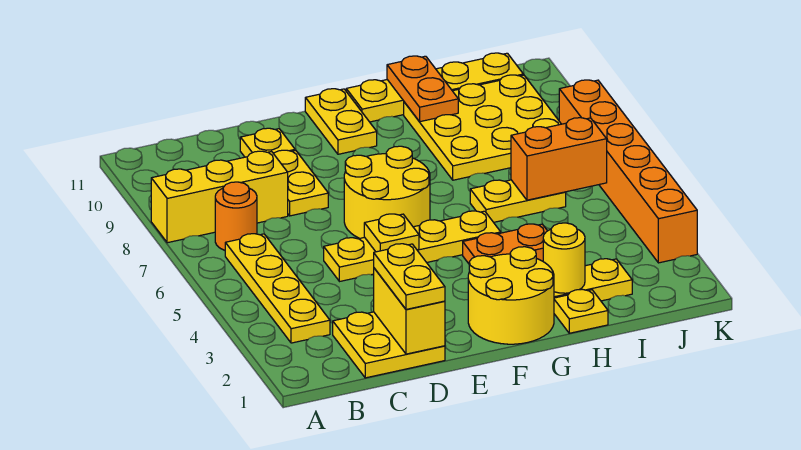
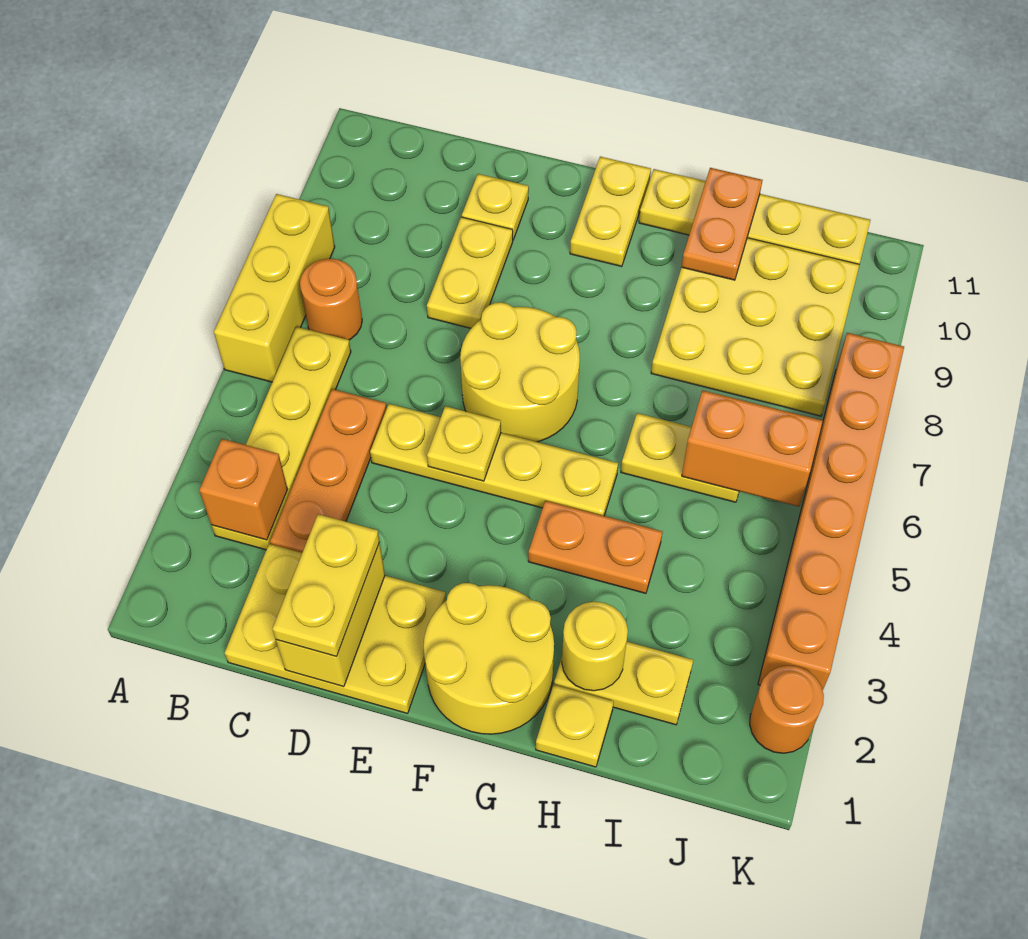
yellow 1x3 brick [151,151,288,243] -> yellow 1x3 brick turned to [214,194,335,382]
none -> orange 1x1 brick [199,439,288,540]
yellow 2x2 plate [333,312,445,378] -> yellow 2x3 plate [225,544,446,713]
none -> orange 1x3 plate [270,389,387,553]
none -> orange 1x1 round brick [750,665,824,753]

